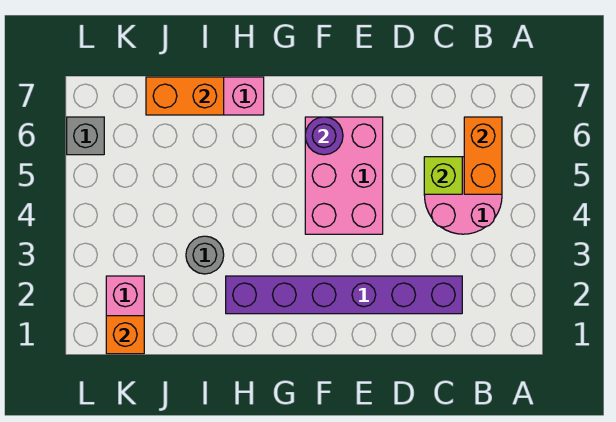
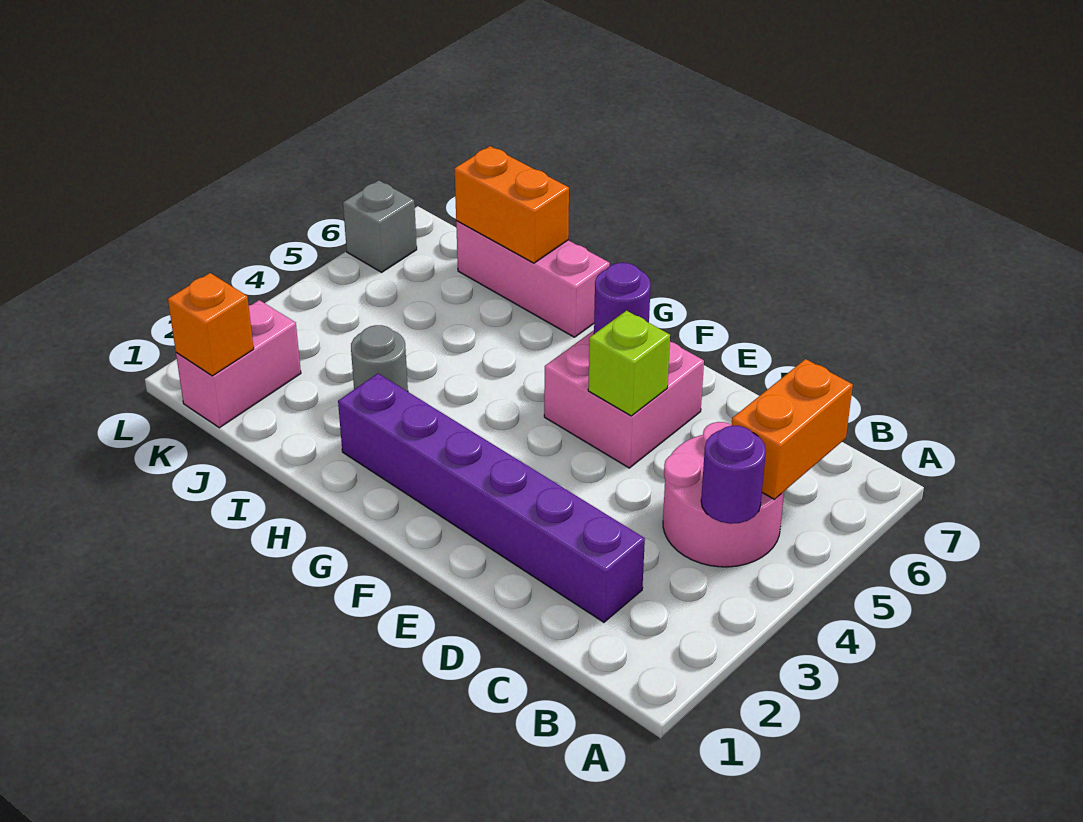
none -> purple 1x1 round brick [701,426,766,524]
lime 1x1 brick [424,157,462,194] -> lime 1x1 brick moved to [588,311,670,416]
pink 2x3 brick [305,117,383,234] -> pink 2x2 brick [544,330,704,468]

